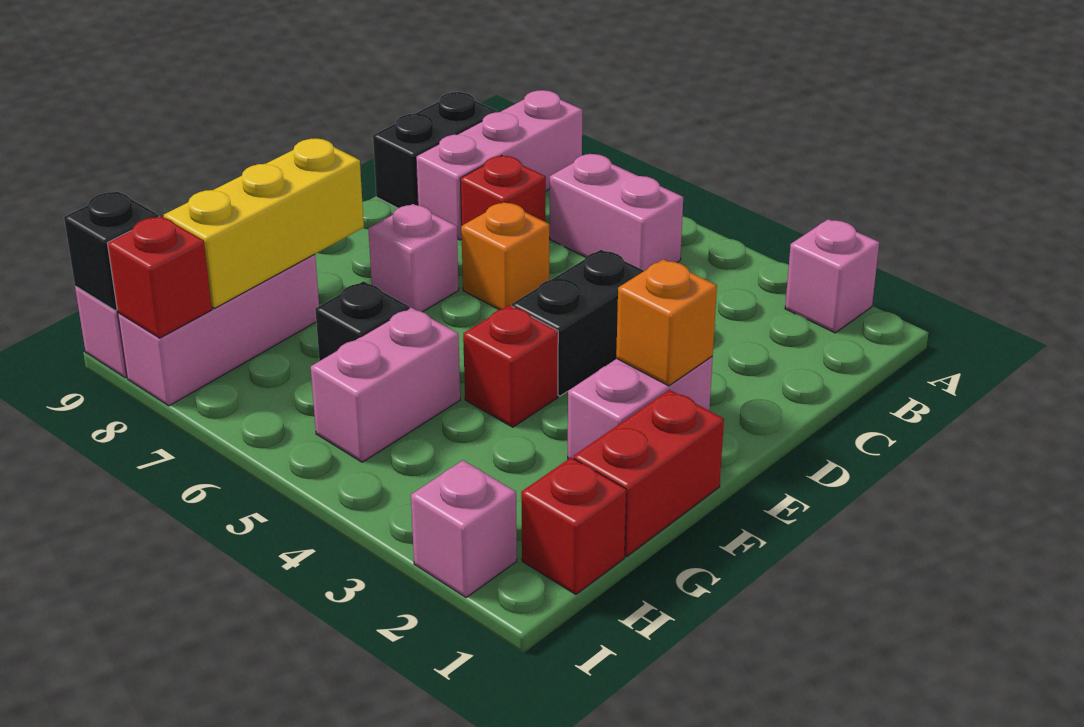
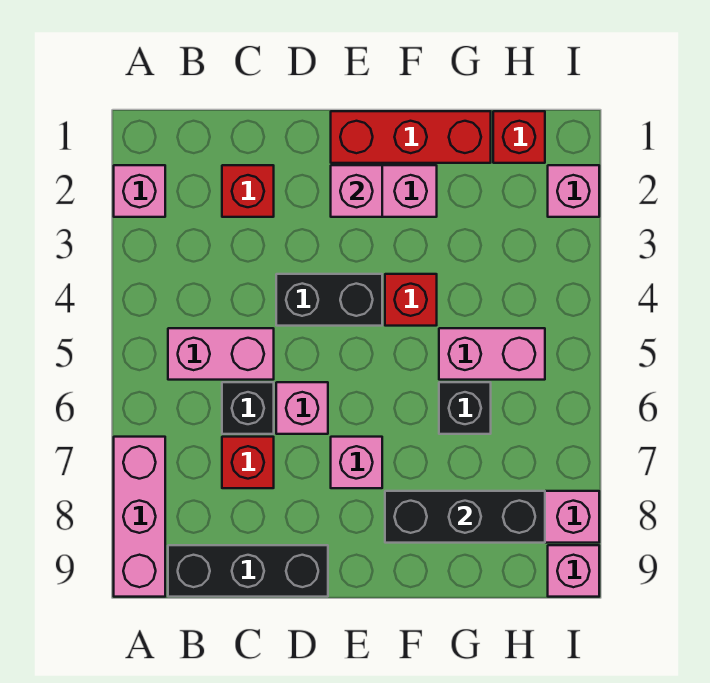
pink 1x3 brick [416,90,582,240] -> pink 1x3 brick turned to [114,437,165,597]
pink 1x2 brick [549,154,683,271] -> pink 1x2 brick turned to [168,328,274,380]
black 1x2 brick [373,92,498,208] -> black 1x3 brick [168,545,328,597]
orange 1x1 brick [461,202,549,310] -> pink 1x1 brick [276,382,328,434]
orange 1x1 brick [616,259,717,386] -> pink 1x1 brick [331,165,382,217]
red 1x2 brick [574,390,724,556] -> red 1x3 brick [331,111,491,163]
yellow 1x3 brick [164,138,364,308] -> black 1x3 brick [385,491,545,543]
red 1x1 brick [108,216,212,338] -> red 1x1 brick moved to [222,165,274,217]
black 1x1 brick [64,191,159,311] -> black 1x1 brick moved to [222,382,274,434]

